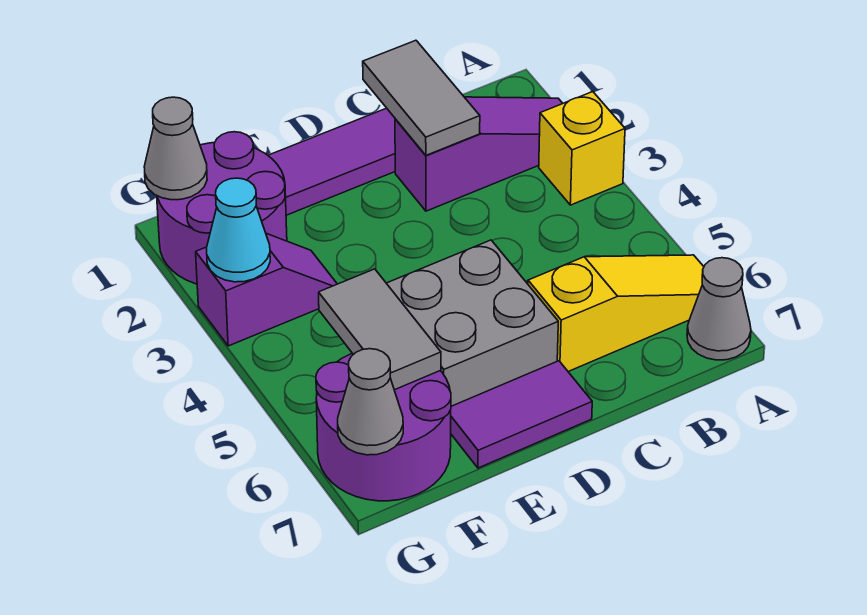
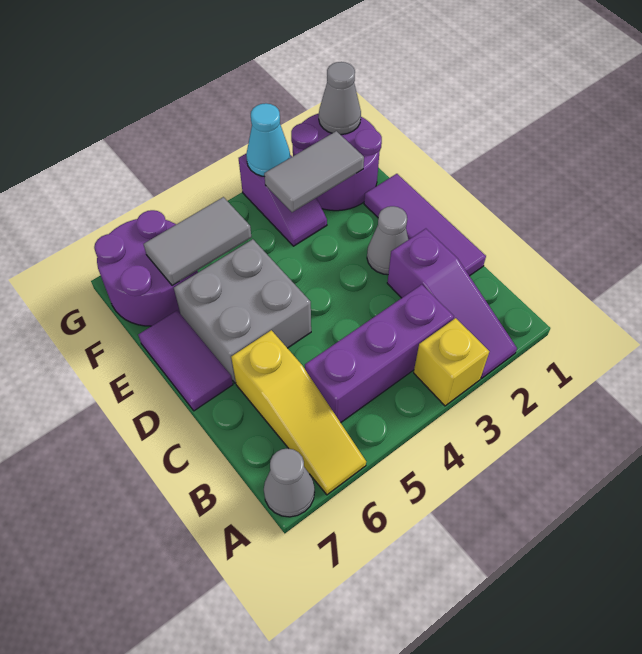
none -> purple 1x3 brick [305,285,454,423]
grey 1x2 tile [363,40,480,155] -> grey 1x2 tile moved to [264,131,364,212]
grey 1x1 cone [338,349,403,455] -> grey 1x1 cone moved to [367,206,408,275]

